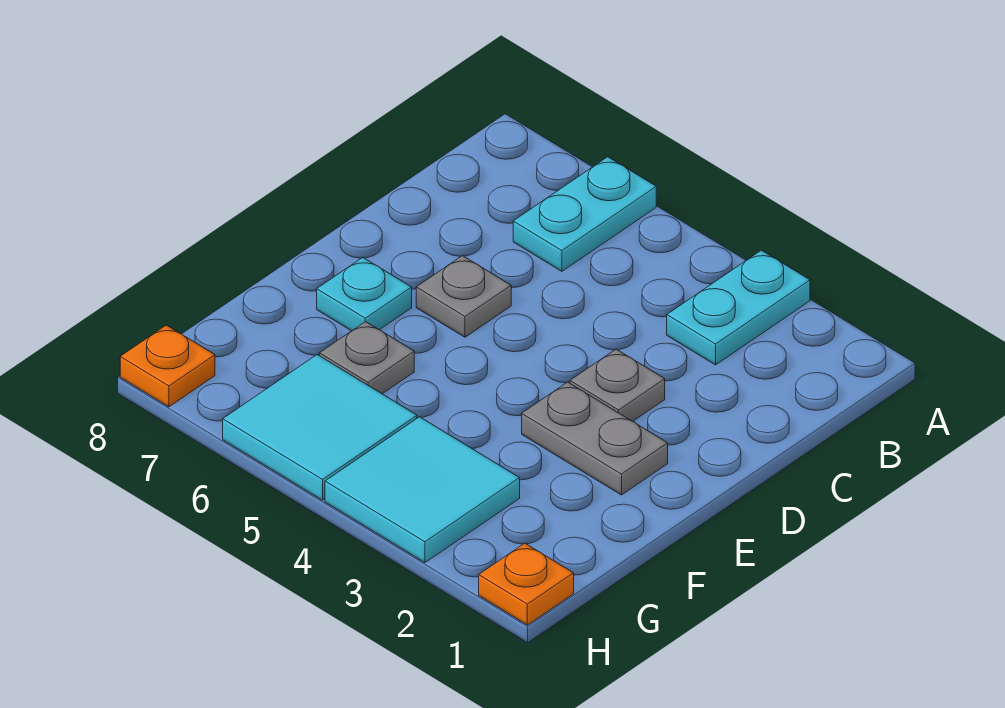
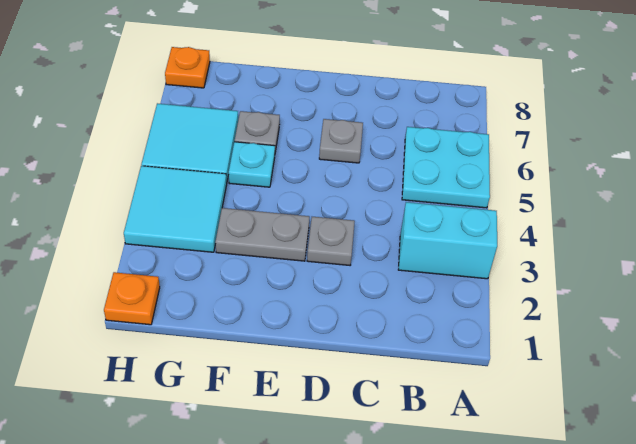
cyan 1x2 plate [667,250,810,365] -> cyan 1x2 brick [398,202,497,279]
cyan 1x2 plate [513,157,656,271] -> cyan 2x2 plate [402,127,490,208]
grey 1x2 plate [522,382,668,495] -> grey 1x2 plate turned to [215,208,309,261]
cyan 1x1 plate [317,258,412,331] -> cyan 1x1 plate moved to [229,142,275,187]

